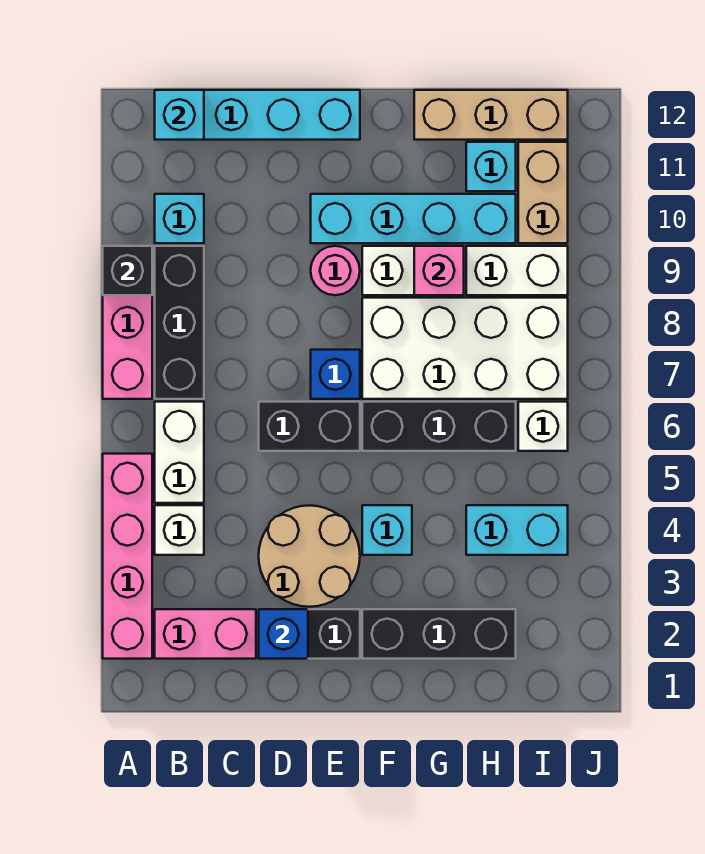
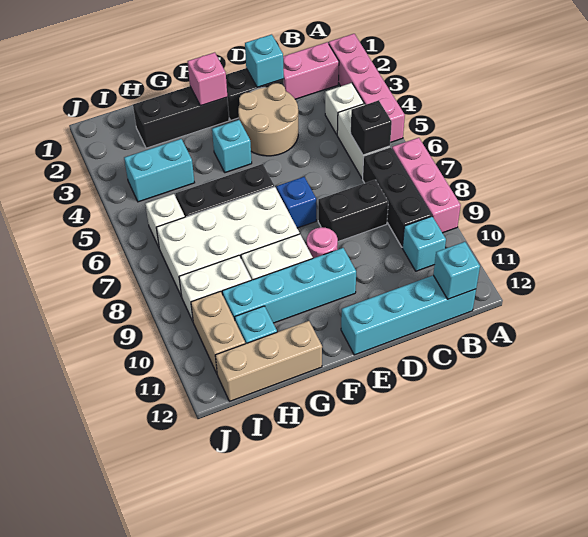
black 1x1 brick [103,246,152,295] -> black 1x1 brick moved to [351,100,392,155]
blue 1x1 brick [259,609,308,659] -> cyan 1x1 brick [245,34,284,87]
black 1x2 brick [259,402,360,451] -> black 1x2 brick moved to [318,180,388,242]
pink 1x1 brick [414,246,464,295] -> pink 1x1 brick moved to [188,52,227,106]

